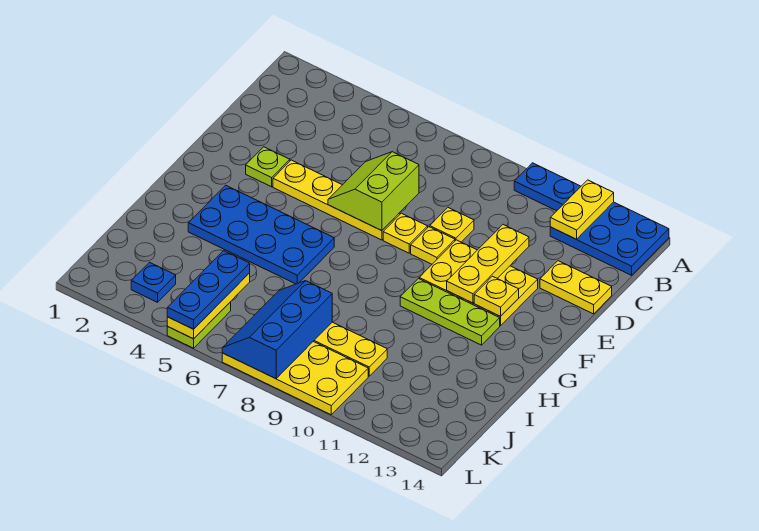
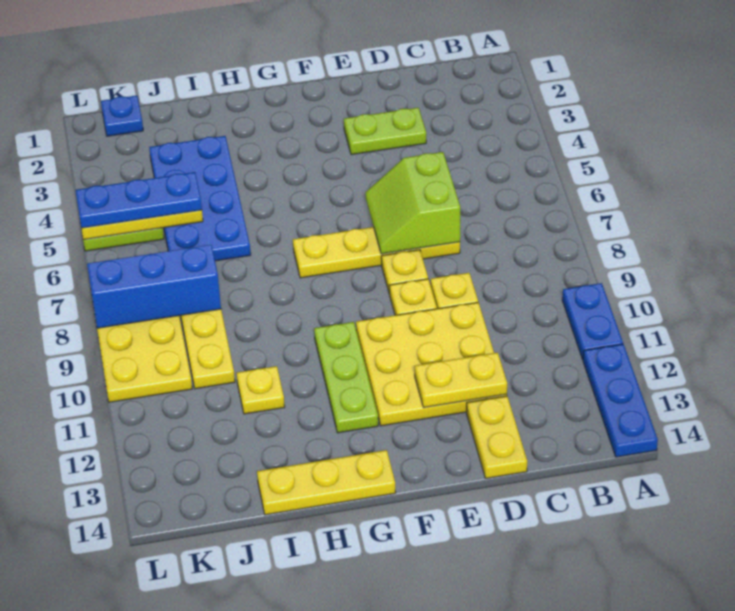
blue 2x3 plate [550,202,669,275] -> blue 1x3 plate [583,344,658,457]
yellow 1x2 plate [550,180,614,239] -> yellow 1x2 plate moved to [415,353,507,408]
lime 2x2 slope [328,152,419,231] -> lime 2x2 slope turned to [366,152,460,254]
yellow 1x3 plate [447,225,529,303] -> yellow 1x3 plate moved to [257,450,396,515]
lime 1x1 plate [246,147,290,187] -> lime 1x2 plate [344,108,426,155]
yellow 1x4 plate [273,160,400,240] -> yellow 1x4 plate turned to [293,227,460,278]
yellow 2x3 plate [419,240,538,326] -> yellow 3x3 plate [356,302,507,426]
yellow 1x1 plate [474,276,519,316] -> yellow 1x1 plate moved to [237,366,285,414]
blue 2x4 plate [188,185,334,284] -> blue 2x4 plate moved to [149,136,251,261]
blue 1x1 plate [131,262,176,302] -> blue 1x1 plate moved to [101,96,143,136]

